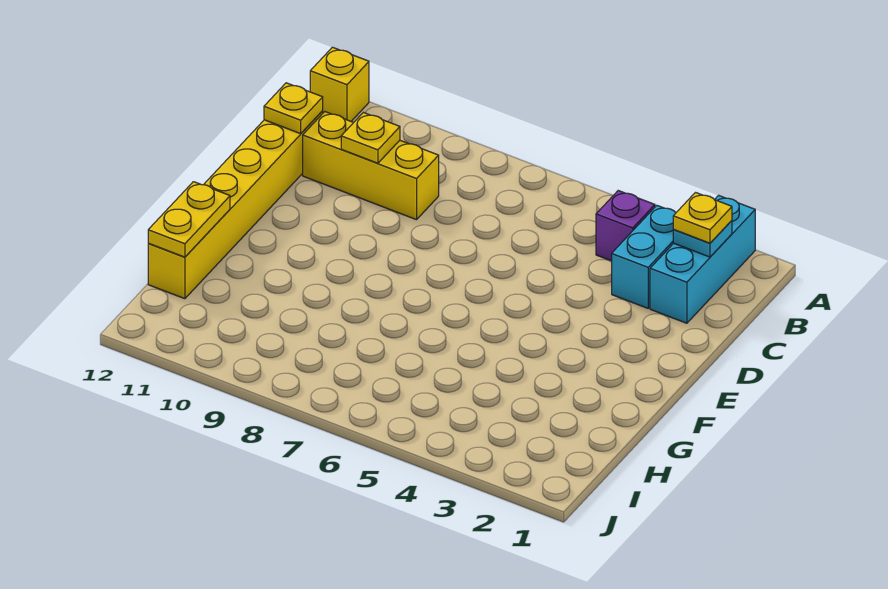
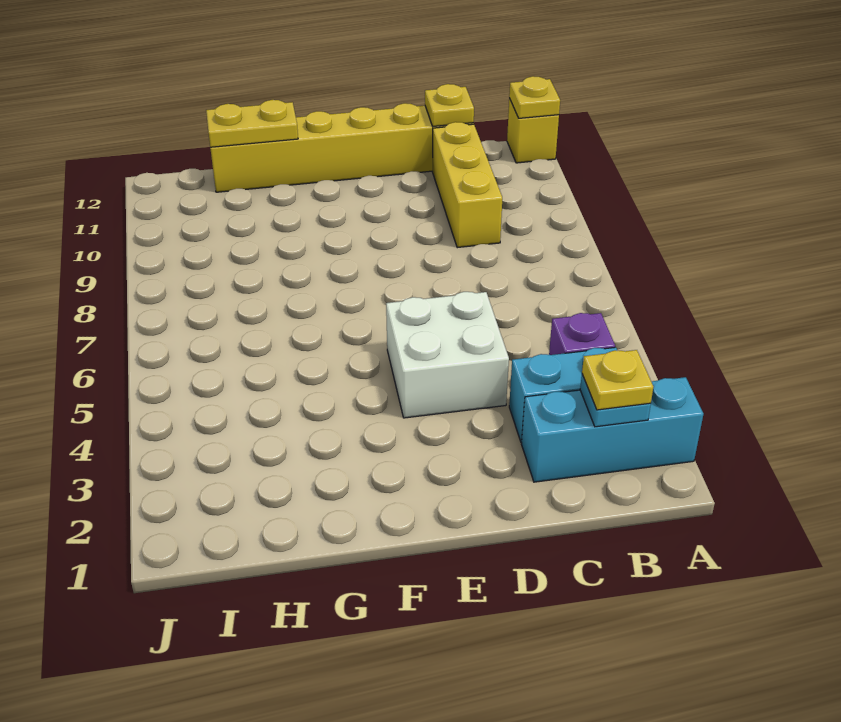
yellow 1x1 plate [341,113,400,163] -> yellow 1x1 plate moved to [509,76,560,118]
none -> white 2x2 brick [386,292,509,418]

